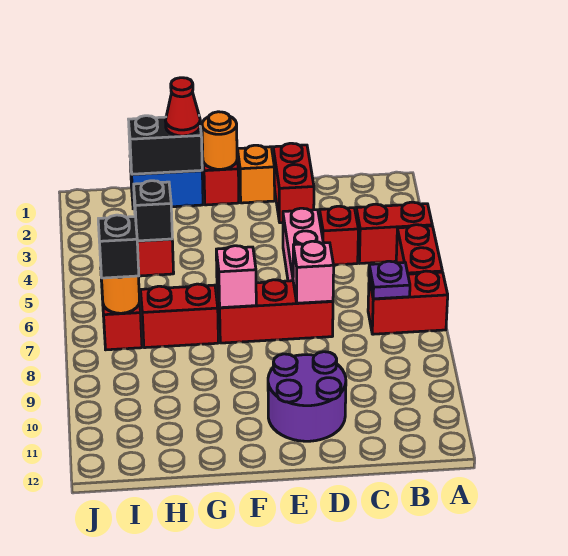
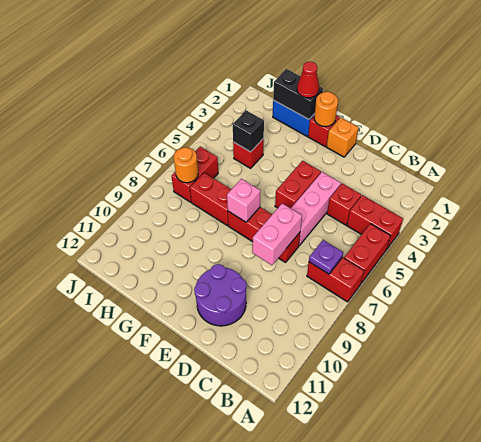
red 1x2 brick [273,143,314,223] -> red 1x2 brick moved to [275,161,321,208]
pink 1x1 brick [293,241,334,303] -> pink 1x2 brick [252,203,302,265]
black 1x1 brick [98,215,139,278] -> none

